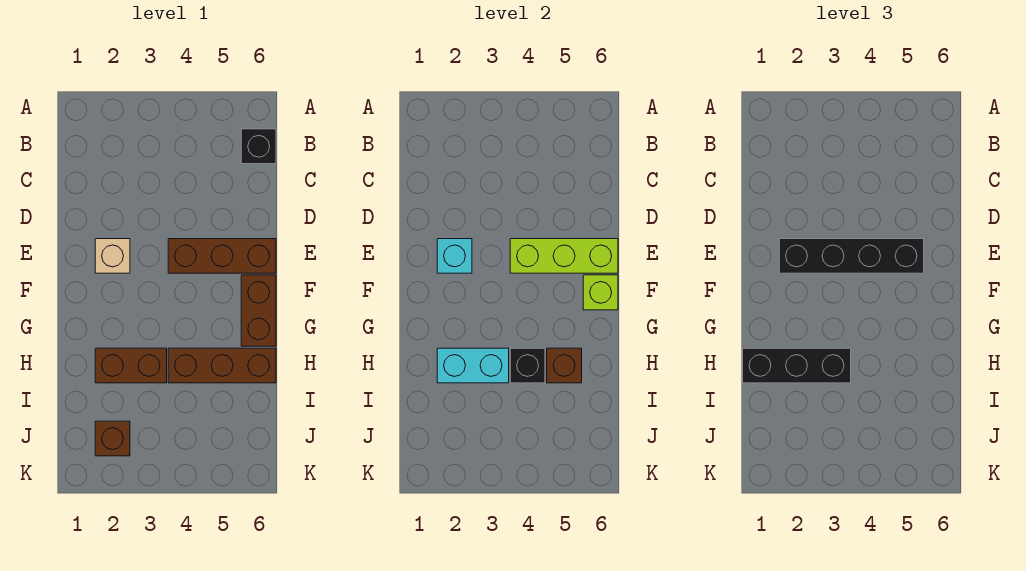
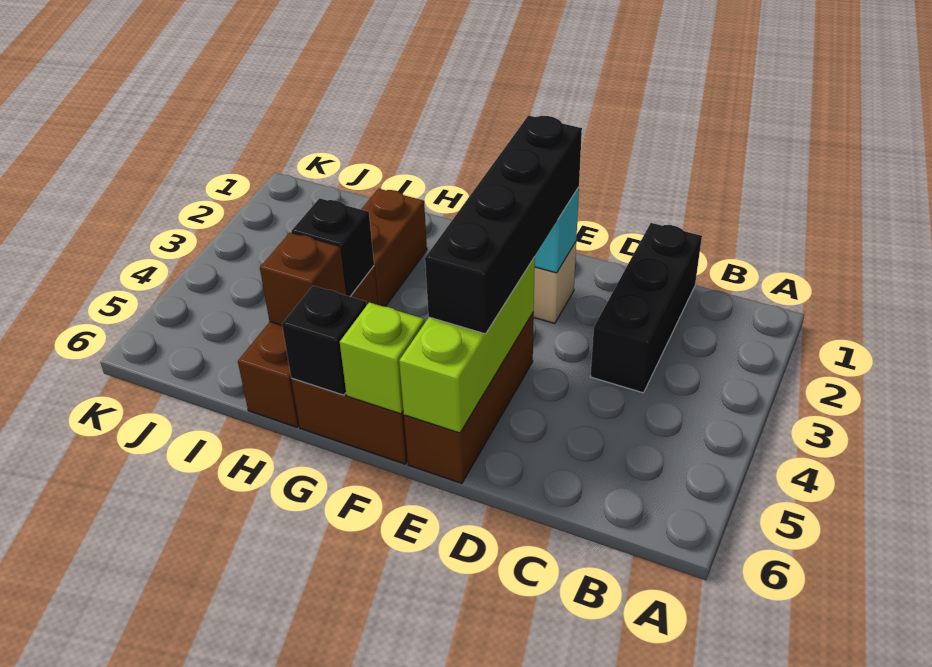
black 1x1 brick [241,129,276,164] -> black 1x1 brick moved to [282,286,367,395]
black 1x3 brick [743,348,851,383] -> black 1x3 brick moved to [591,223,702,393]
cyan 1x2 brick [437,348,509,383] -> none
brown 1x1 brick [95,421,130,456] -> none

